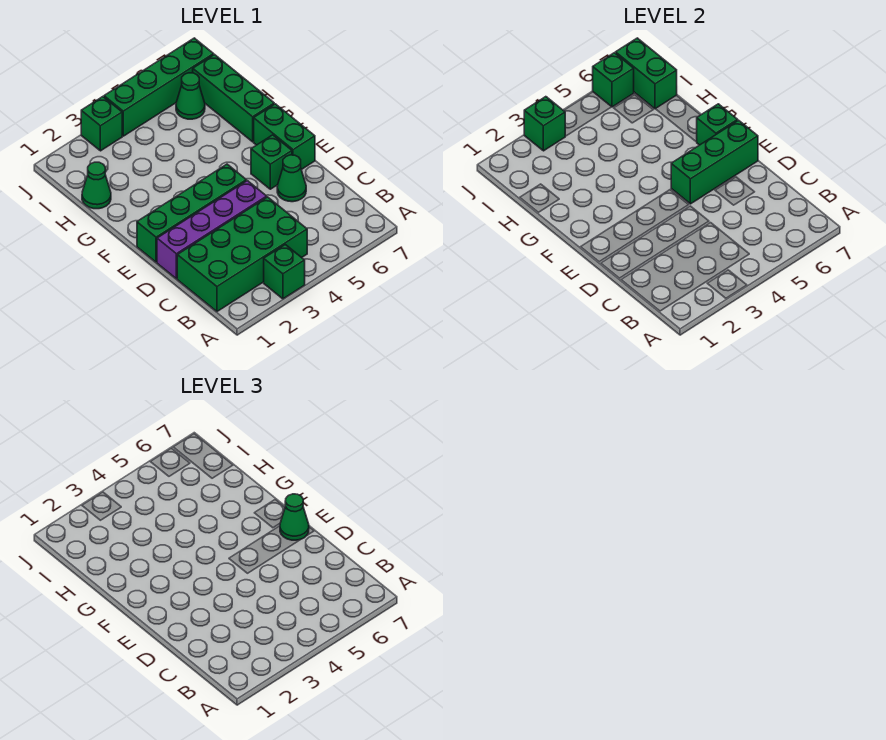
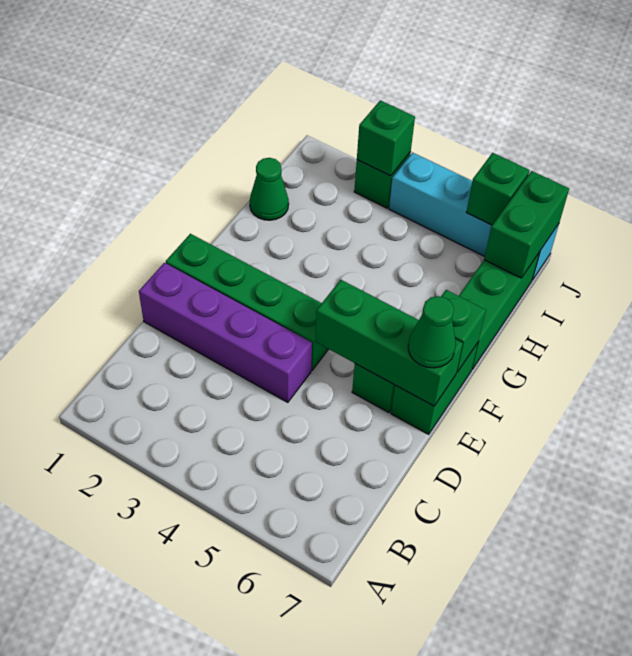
green 1x1 brick [264,245,305,299] -> none
green 2x4 brick [177,197,307,311] -> none
green 1x1 cone [277,155,306,202] -> none
green 1x1 cone [176,73,205,119] -> none
green 1x4 brick [104,38,214,136] -> cyan 1x4 brick [389,153,559,280]

